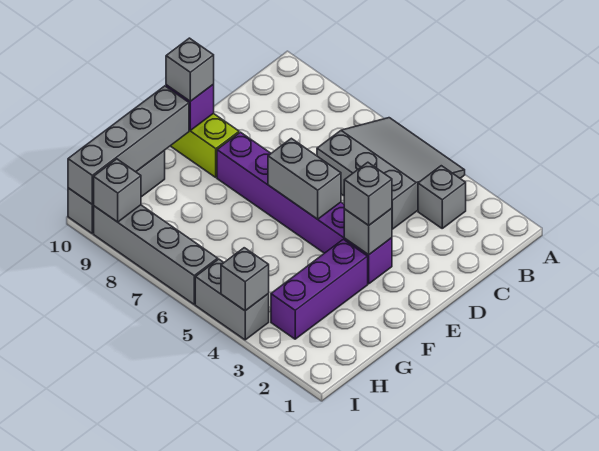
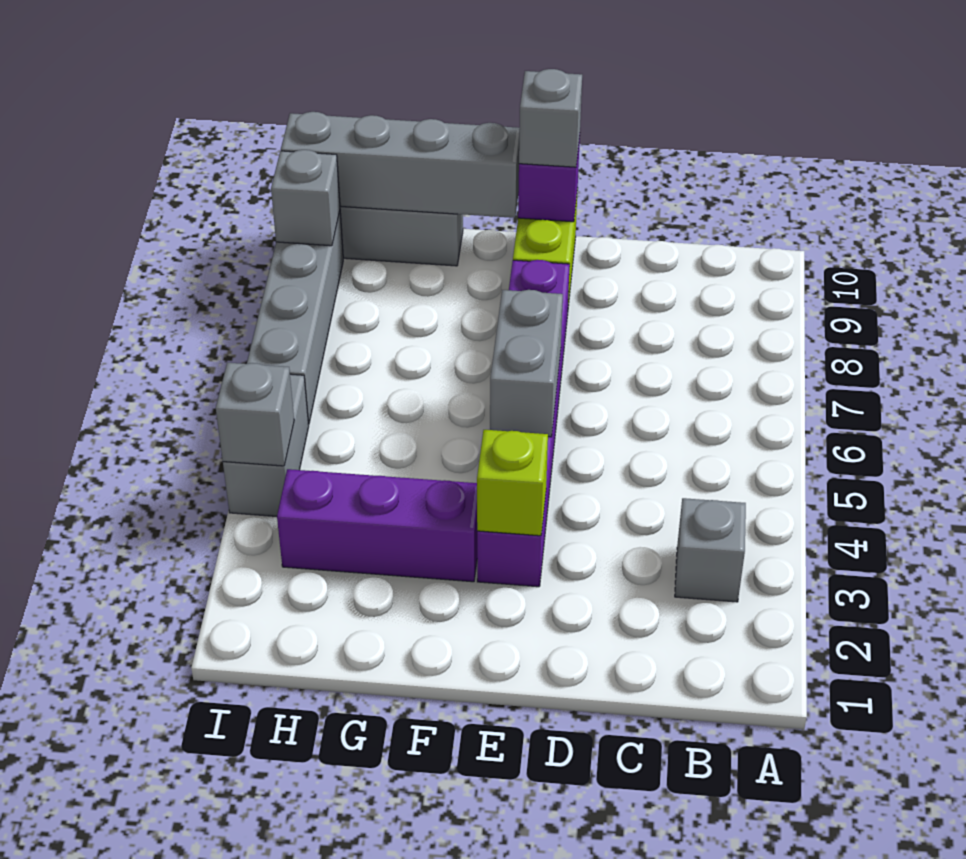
grey 3x3 slope [317,118,465,229] -> none
grey 1x1 brick [344,209,392,255] -> lime 1x1 brick [477,430,548,536]
grey 1x1 brick [344,162,392,225] -> none

